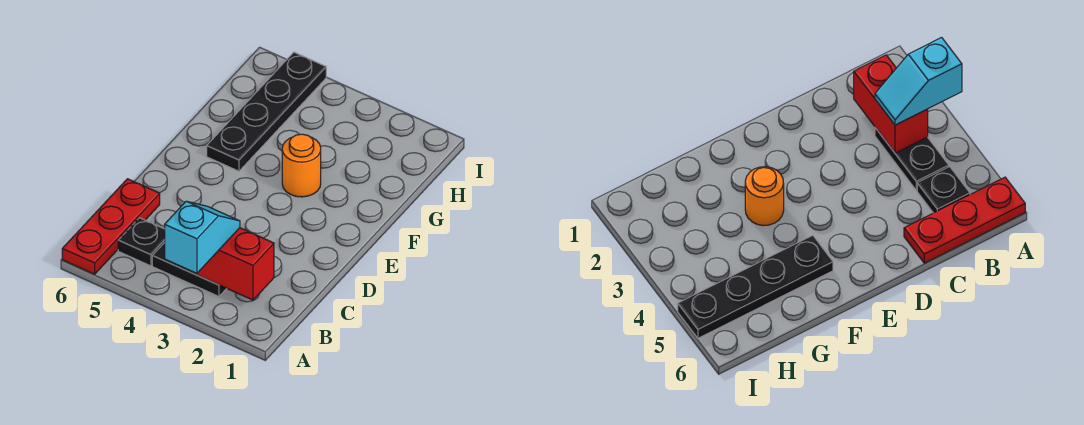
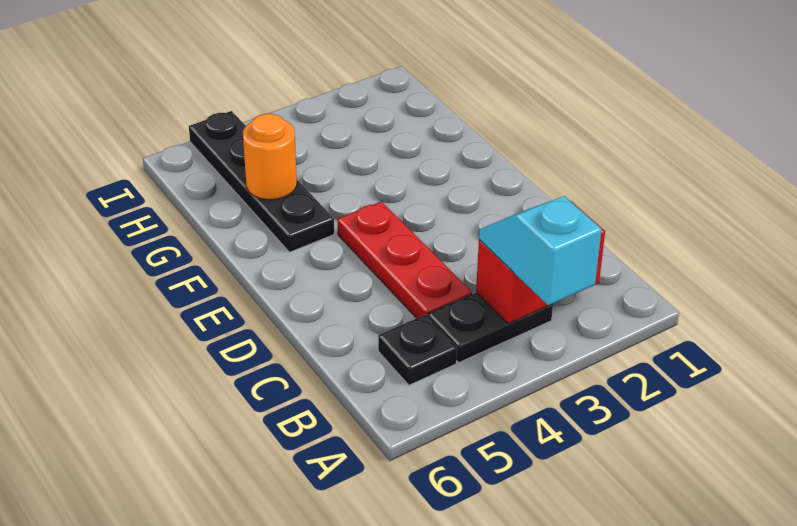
red 1x3 plate [62,179,160,274] -> red 1x3 plate moved to [338,201,472,318]
orange 1x1 round brick [282,134,321,197] -> orange 1x1 round brick moved to [243,113,297,200]

